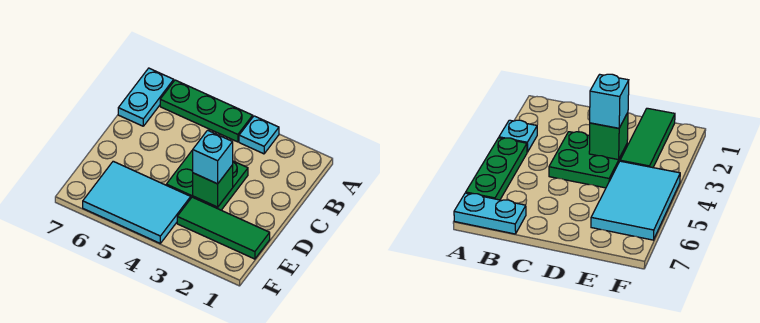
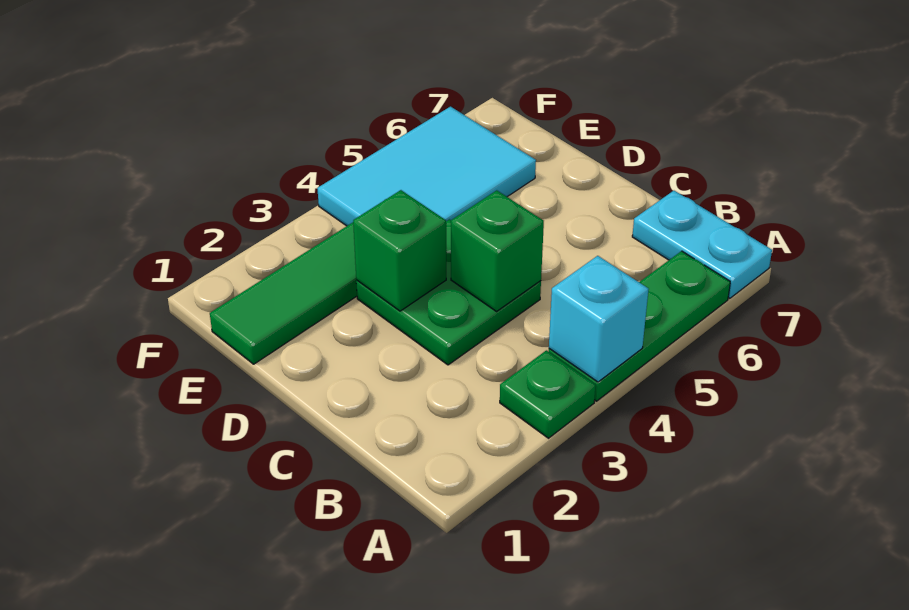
cyan 1x1 plate [239,116,279,154] -> green 1x1 plate [500,350,596,438]
none -> green 1x1 brick [451,190,544,311]
cyan 1x1 brick [193,130,233,184] -> cyan 1x1 brick moved to [549,256,649,382]

